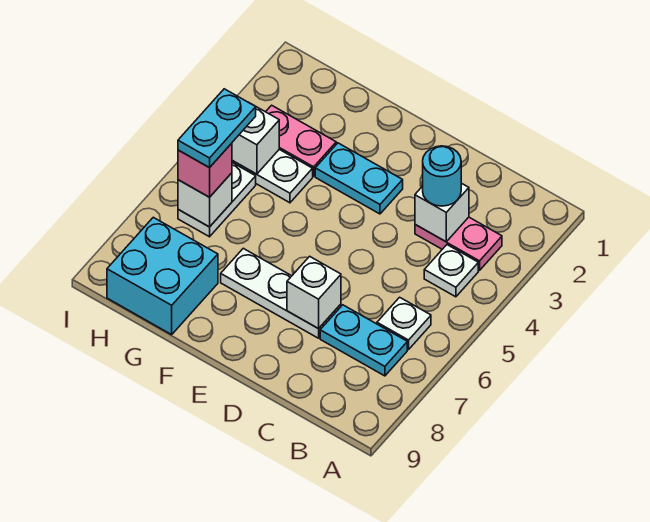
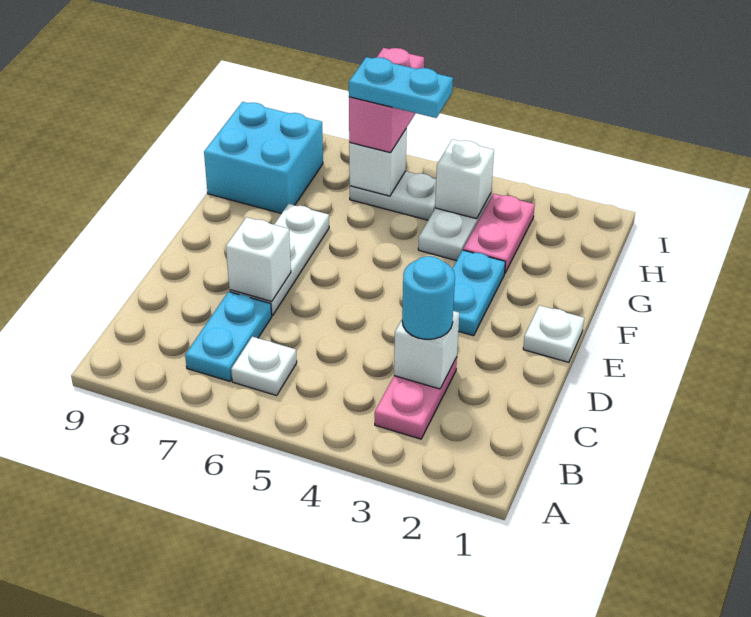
white 1x1 plate [424,245,478,297] -> white 1x1 plate moved to [523,305,584,362]
pink 1x1 brick [178,143,232,197] -> pink 1x2 brick [349,48,424,153]

